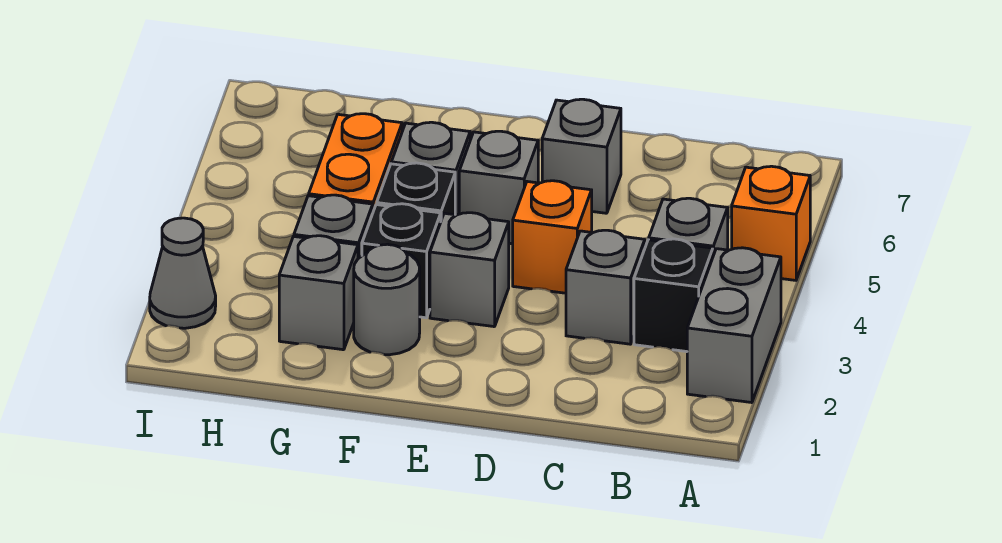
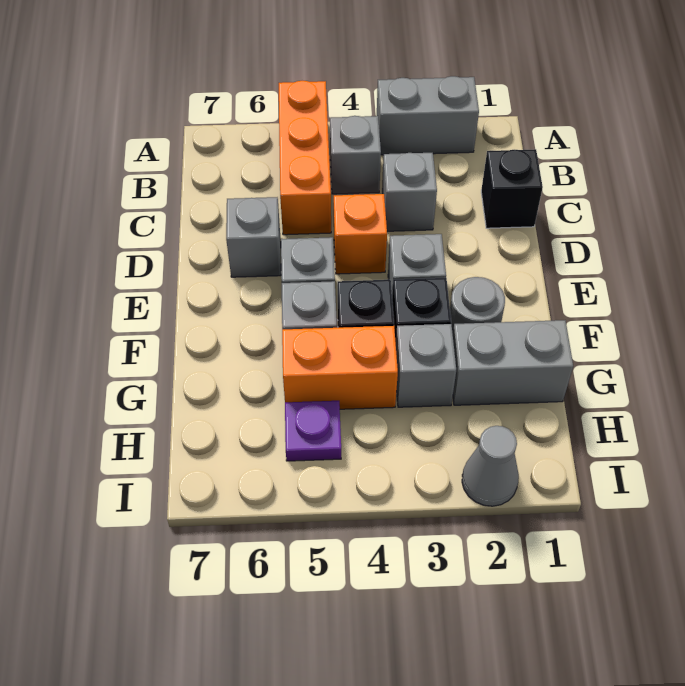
orange 1x1 brick [732,166,810,280] -> orange 1x3 brick [279,81,331,235]
black 1x1 brick [634,239,713,352] -> black 1x1 brick moved to [481,149,543,228]
grey 1x1 brick [279,236,358,350] -> grey 1x2 brick [453,320,573,405]
none -> purple 1x1 plate [285,401,341,461]

